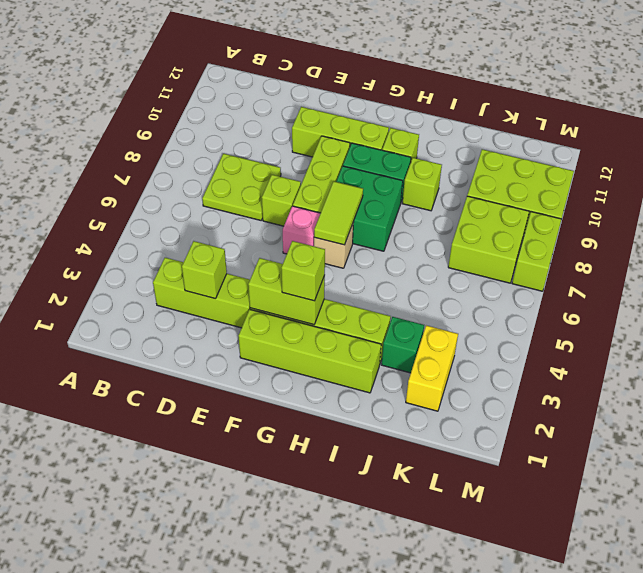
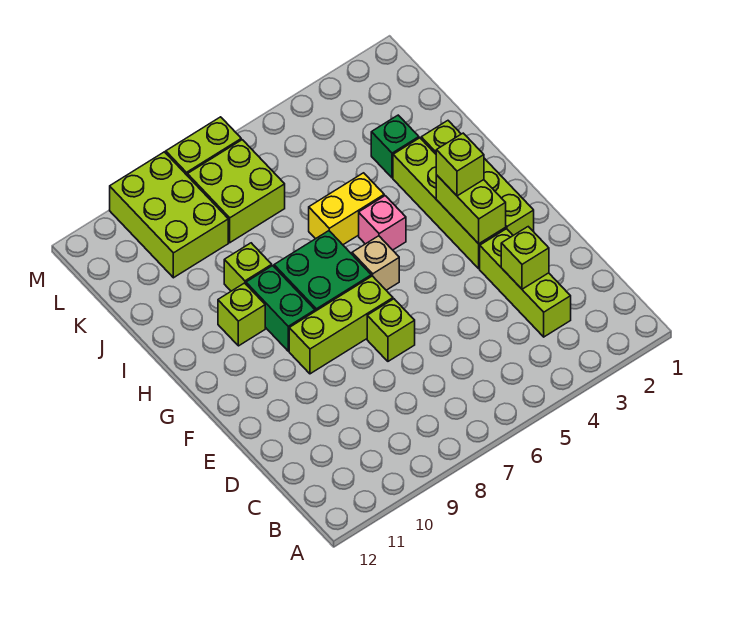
lime 2x2 plate [202,154,281,220] -> none
lime 1x3 brick [292,107,389,157] -> none
pink 1x1 brick [283,206,320,254] -> pink 1x1 brick moved to [359,196,406,250]
lime 1x2 tile [314,181,363,245] -> none
yellow 1x2 brick [406,325,458,411] -> yellow 1x2 brick moved to [309,173,384,245]

